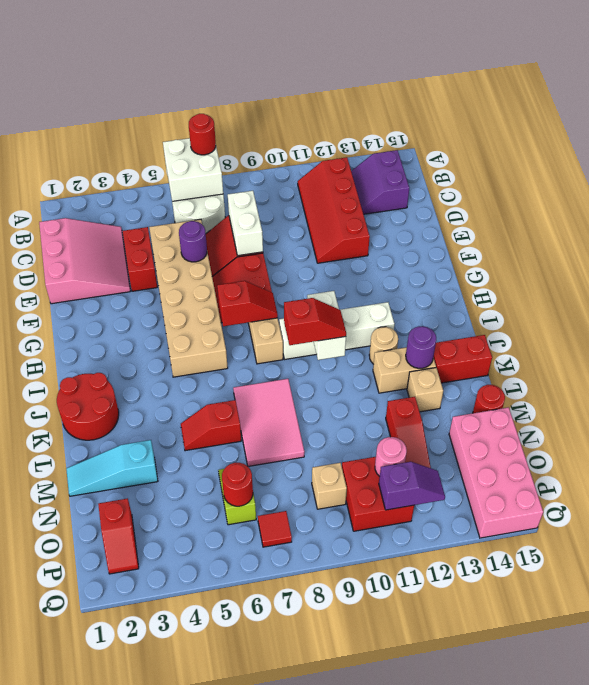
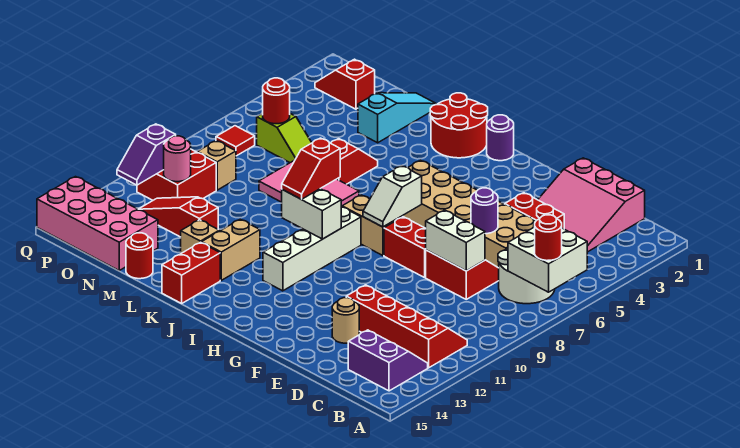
red 1x2 slope [217,281,278,326] -> white 1x2 slope [363,166,422,227]
tan 1x1 round brick [369,327,398,364] -> tan 1x1 round brick moved to [332,298,359,343]
purple 1x1 round brick [406,326,436,368] -> purple 1x1 round brick moved to [487,115,514,161]

